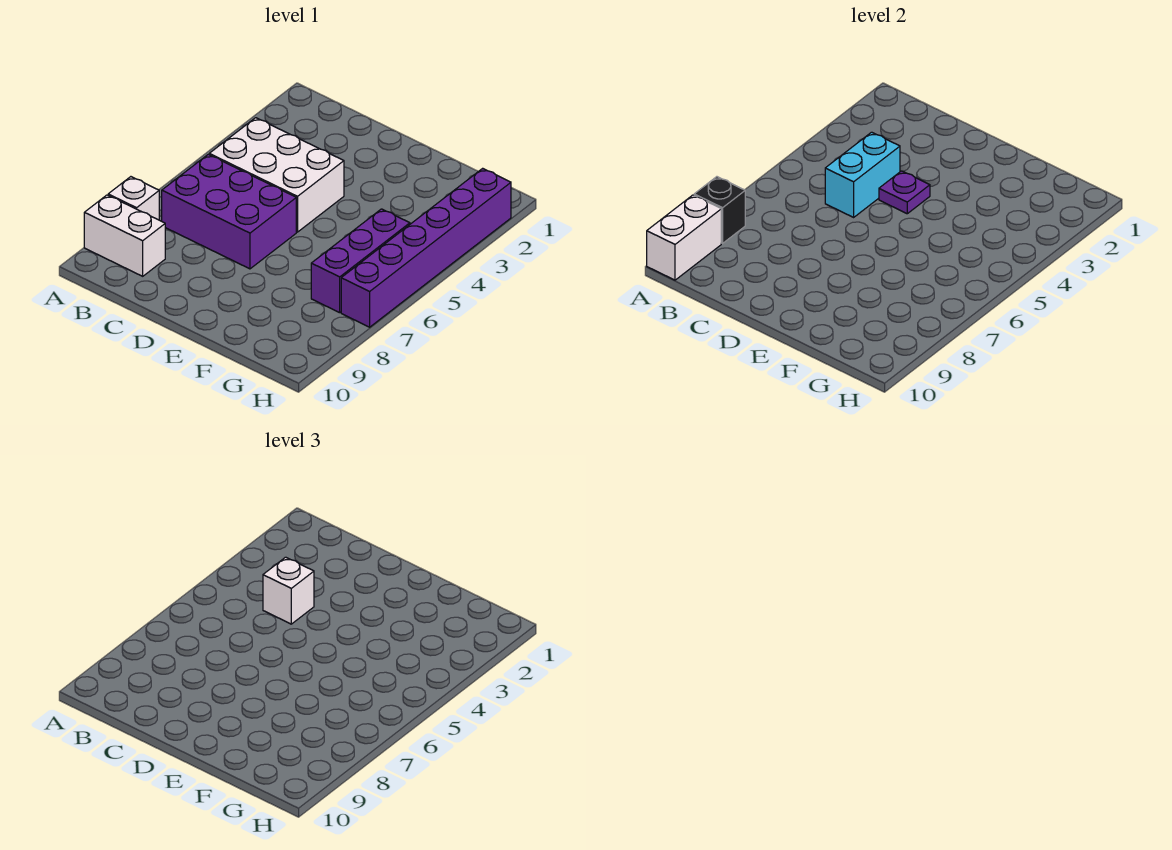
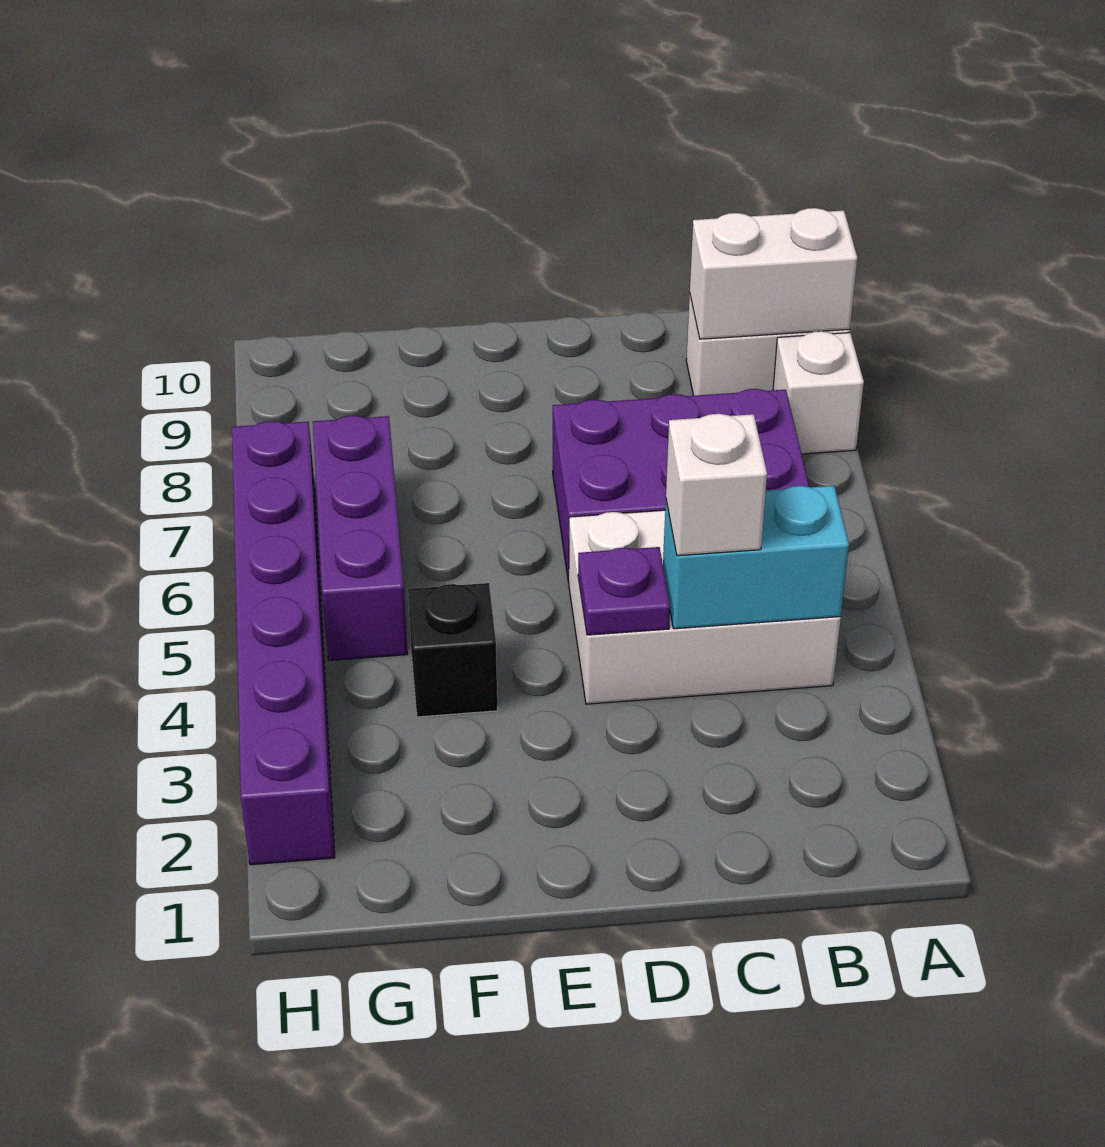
black 1x1 brick [694,177,745,243] -> black 1x1 brick moved to [408,583,498,717]
white 1x2 brick [647,195,721,280] -> white 1x2 brick turned to [690,208,857,339]
cyan 1x2 brick [825,132,900,217] -> cyan 1x2 brick turned to [663,486,849,629]

